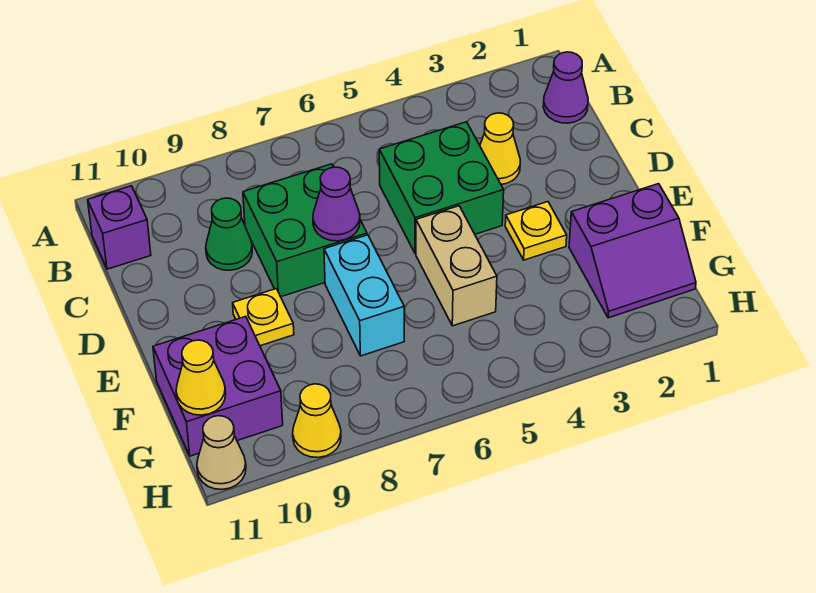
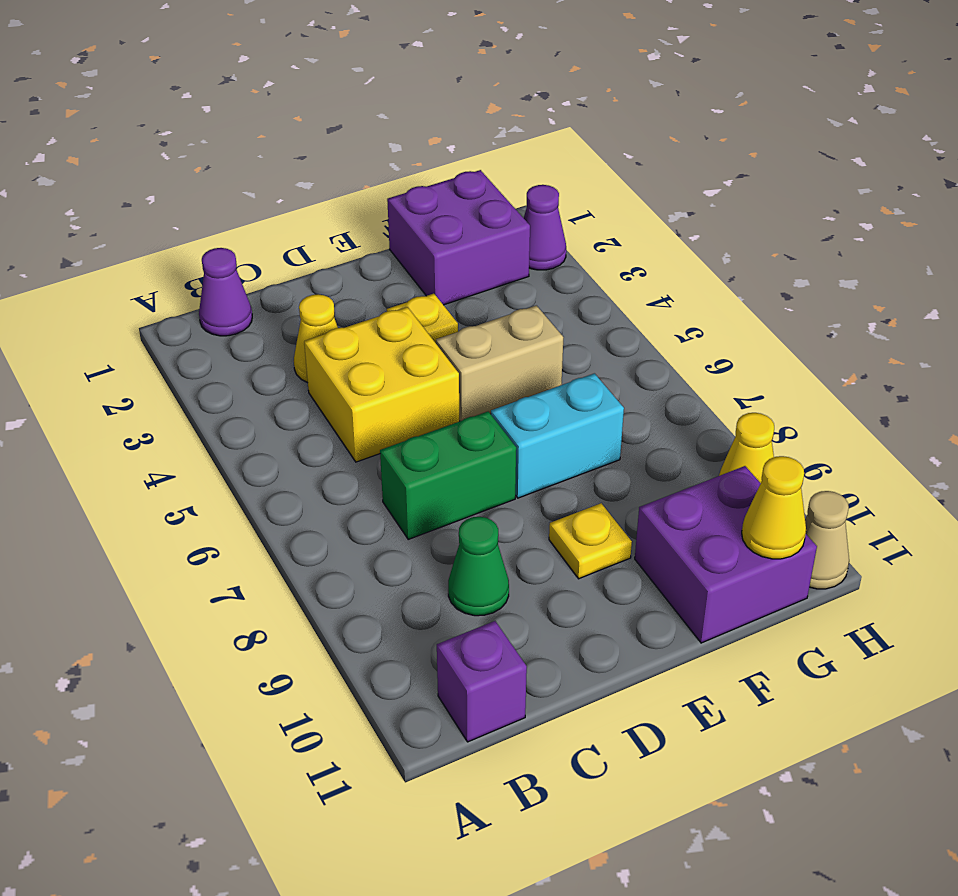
green 2x2 brick [379,122,504,254] -> yellow 2x2 brick [304,307,459,462]
green 2x2 brick [243,164,367,297] -> green 1x2 brick [380,412,516,539]
purple 1x1 cone [313,167,360,241] -> purple 1x1 cone moved to [524,185,566,270]
purple 2x2 slope [569,184,696,318] -> purple 2x2 brick [387,170,530,305]

